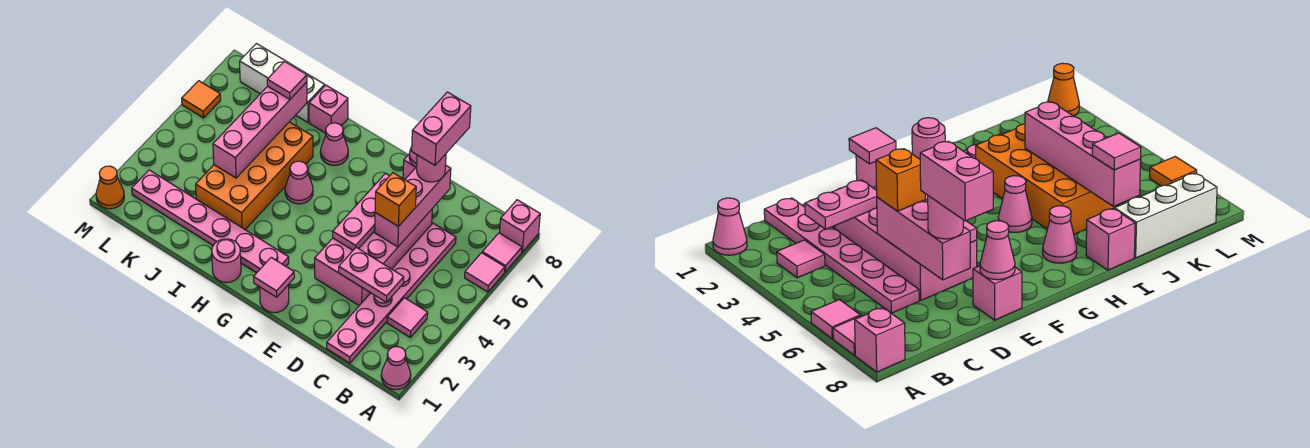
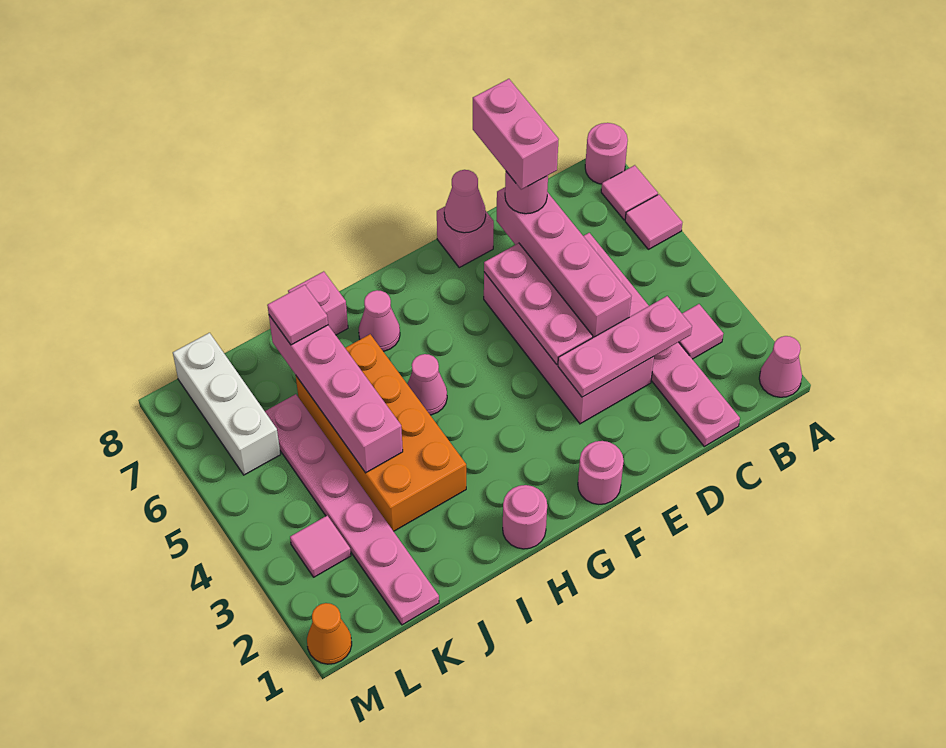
pink 1x1 brick [500,200,540,252] -> pink 1x1 round brick [585,123,628,184]
pink 1x2 plate [339,247,404,303] -> pink 1x3 plate [558,296,692,397]
pink 1x3 brick [375,165,451,247] -> pink 1x4 brick [496,187,631,338]
orange 1x1 brick [375,173,416,227] -> none
pink 1x1 tile [254,257,294,297] -> pink 1x1 tile moved to [290,516,351,577]
pink 1x6 plate [132,170,289,273] -> pink 1x6 plate turned to [265,394,439,625]
white 1x3 brick [240,44,325,122] -> white 1x3 brick turned to [173,333,281,475]
orange 1x1 tile [182,81,221,118] -> none

